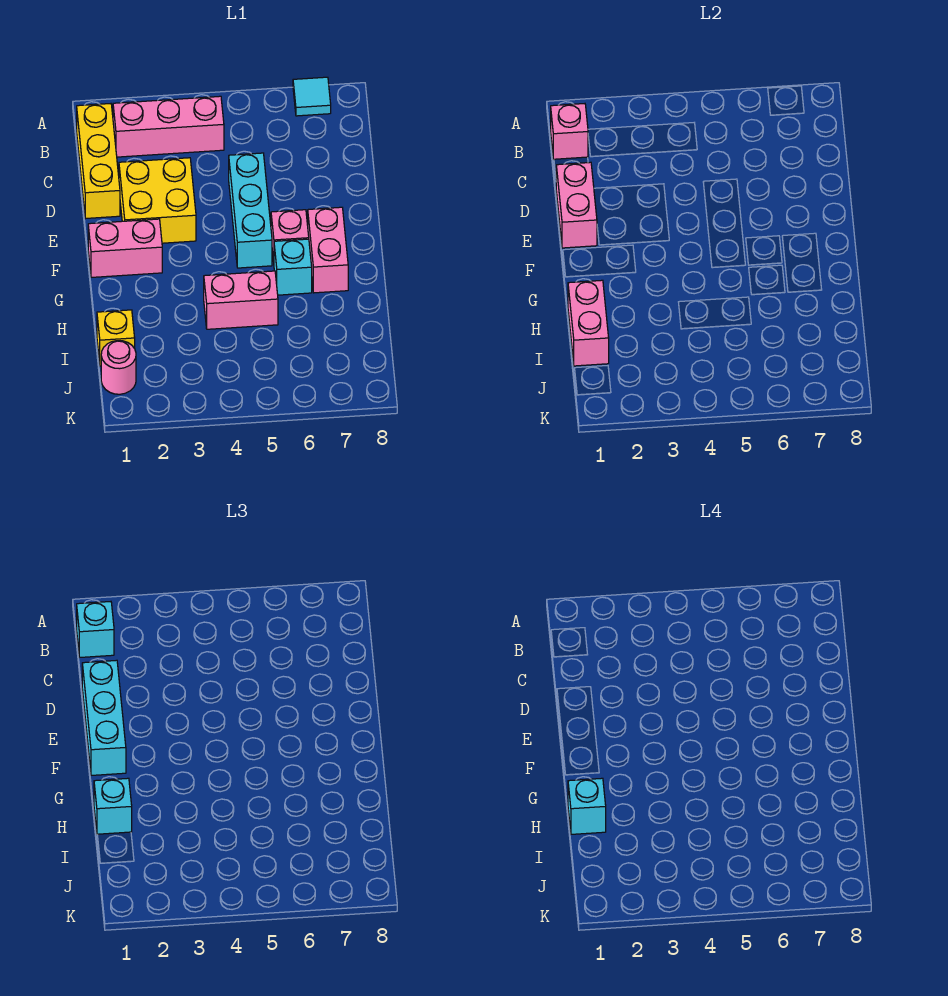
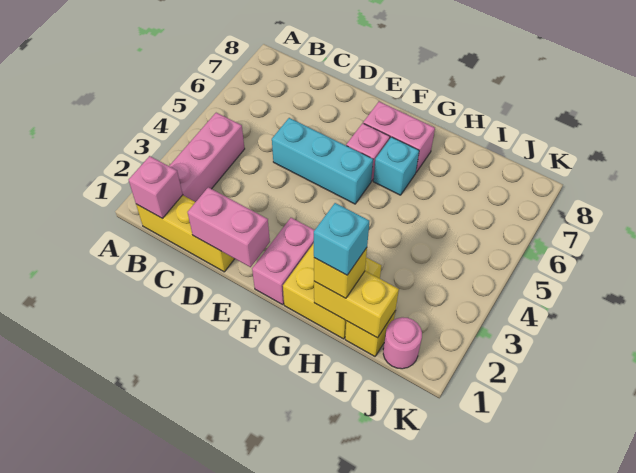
cyan 1x1 tile [293,77,331,116] -> none
cyan 1x1 brick [77,602,114,657] -> none
cyan 1x3 brick [82,660,126,775] -> none
yellow 2x2 brick [119,158,196,243] -> yellow 2x2 brick moved to [283,244,381,339]
pink 1x2 brick [568,280,609,366] -> yellow 1x2 brick [314,271,399,338]
cyan 1x1 brick [94,778,132,834] -> yellow 1x1 brick [314,248,367,298]
pink 1x2 brick [204,271,278,329] -> none

